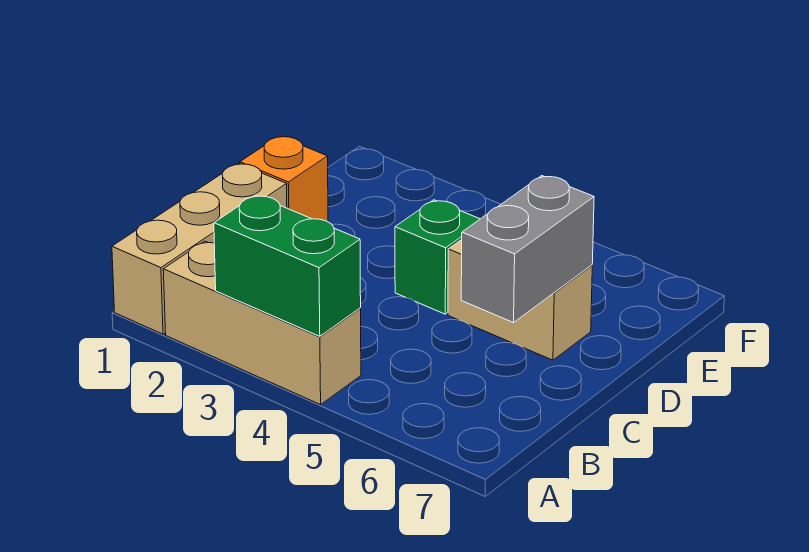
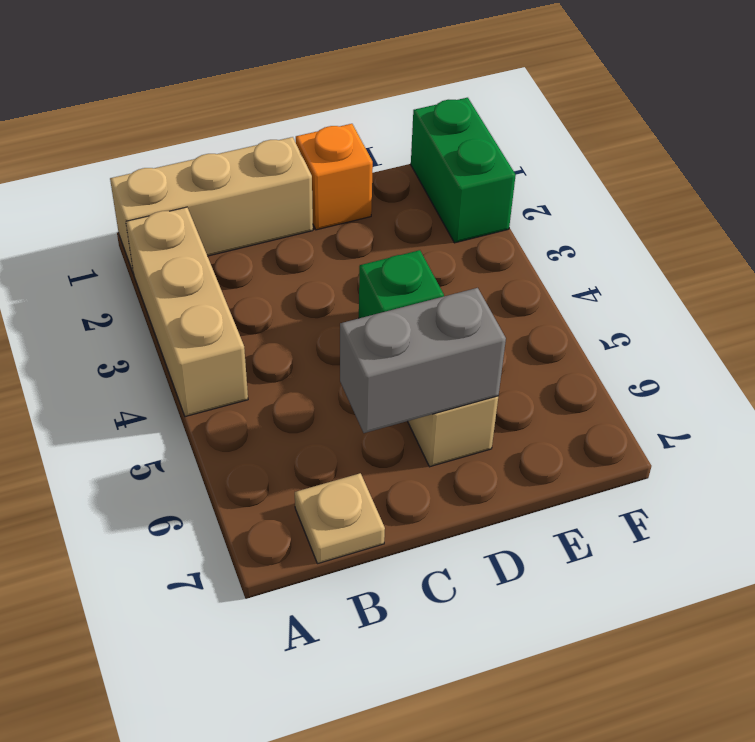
green 1x2 brick [214,195,361,336] -> green 1x2 brick moved to [411,98,516,243]
none -> tan 1x1 plate [295,473,385,564]

